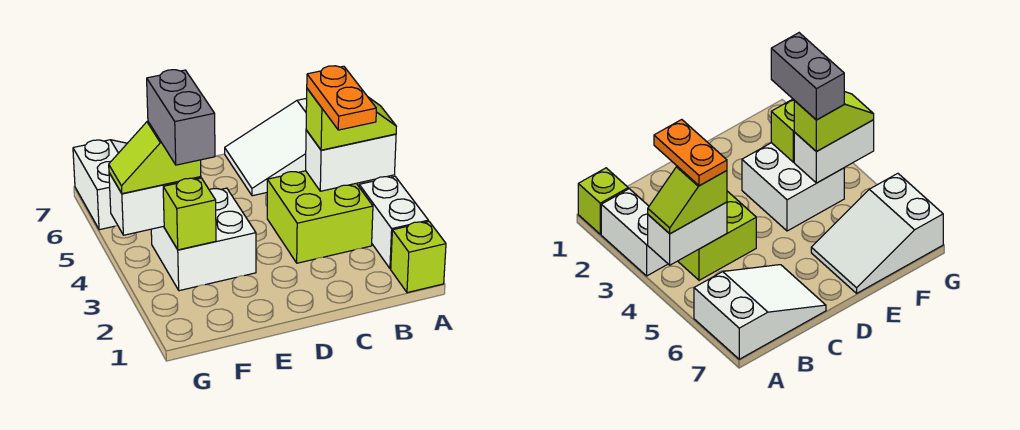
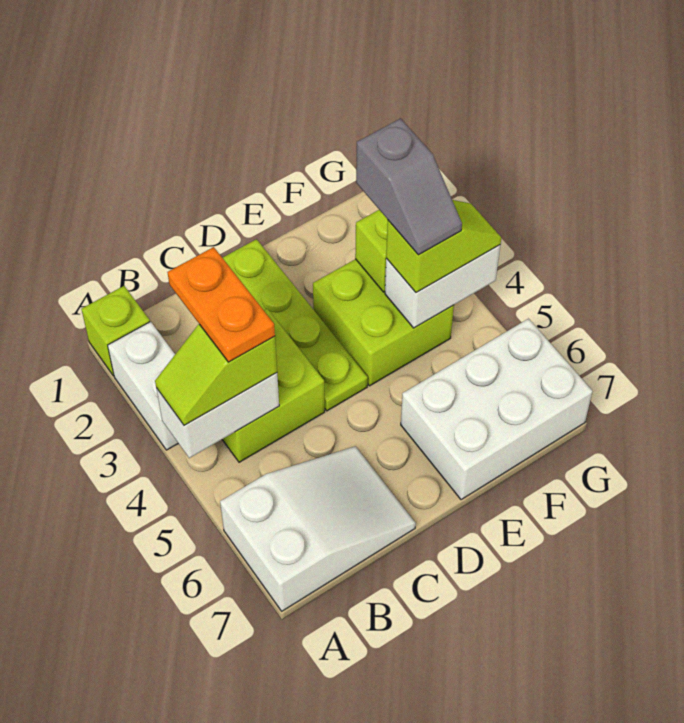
none -> lime 1x4 plate [223,239,368,411]
white 2x2 brick [151,188,256,291] -> lime 2x2 brick [313,259,454,386]
white 2x3 slope [73,140,127,230] -> white 2x3 brick [401,319,593,500]
grey 1x2 brick [147,70,215,165] -> grey 1x2 slope [356,119,462,255]

